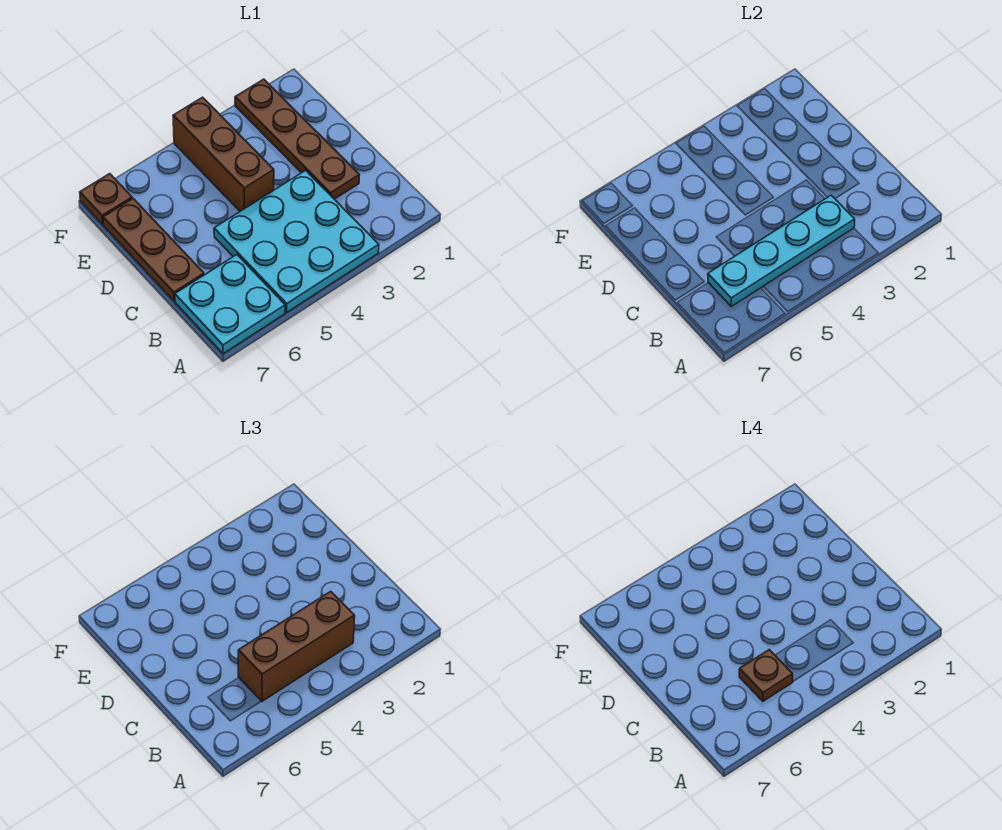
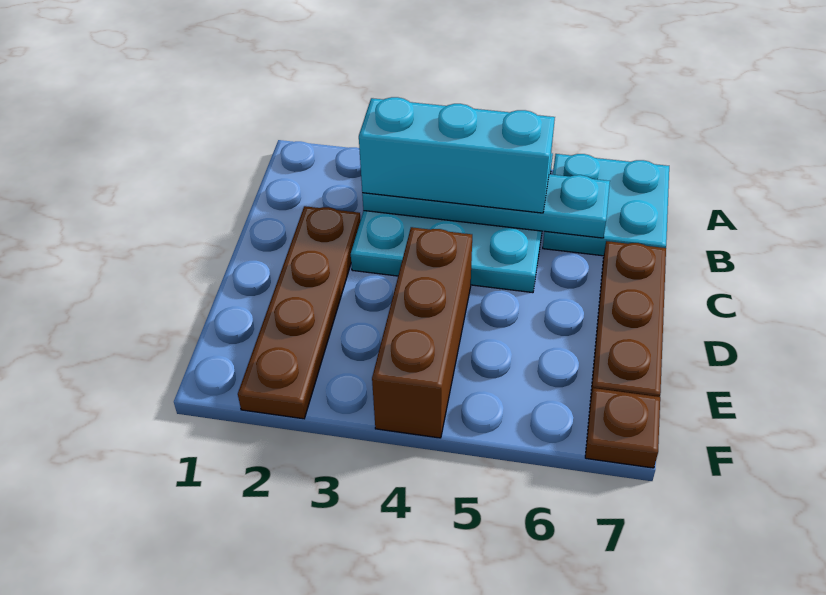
brown 1x3 brick [238,591,355,701] -> cyan 1x3 brick [359,97,555,213]
brown 1x1 plate [739,650,793,701] -> none

